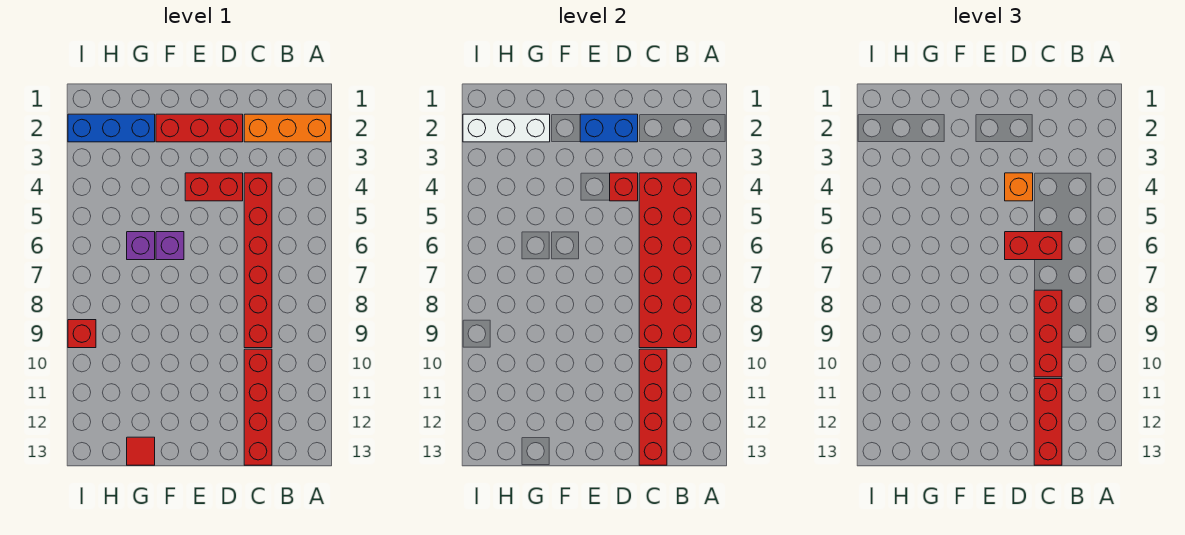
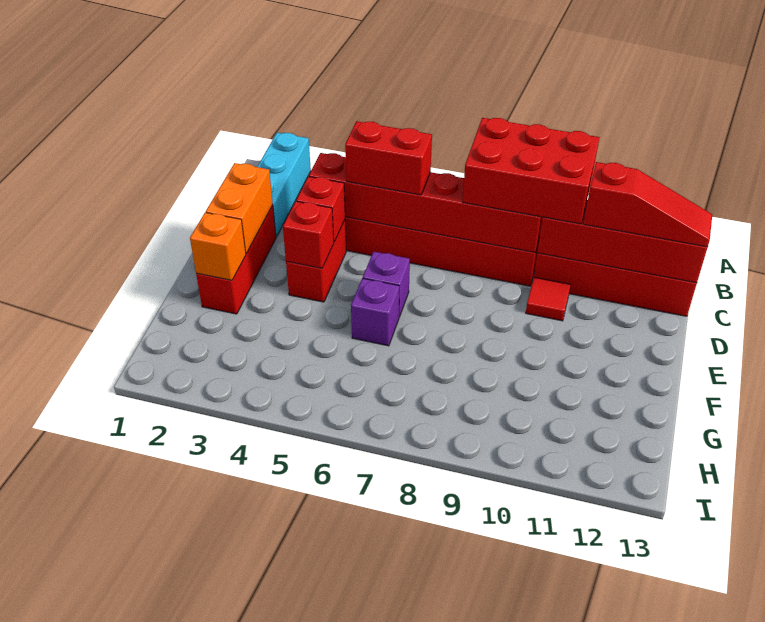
orange 1x3 brick [244,114,331,142] -> cyan 1x3 brick [257,133,311,237]
red 2x6 brick [639,173,697,348] -> red 1x6 brick [309,153,543,253]
red 1x2 brick [1005,232,1062,260] -> red 1x2 brick turned to [345,121,432,195]
red 1x3 brick [1034,290,1062,377] -> red 2x3 brick [463,118,599,224]
red 1x3 brick [1034,379,1062,465] -> red 1x3 slope [584,162,712,247]
blue 1x2 brick [580,114,638,142] -> orange 1x2 brick [206,163,273,253]
orange 1x1 brick [1005,173,1033,201] -> orange 1x1 brick moved to [190,213,246,280]
blue 1x3 brick [68,114,155,142] -> none
white 1x3 brick [463,114,550,142] -> none
purple 1x1 brick [127,232,155,260] -> purple 1x1 brick moved to [363,252,410,317]
red 1x1 tile [127,437,155,465] -> red 1x1 tile moved to [526,277,570,321]
red 1x1 brick [68,320,96,348] -> red 1x1 brick moved to [283,201,334,268]

